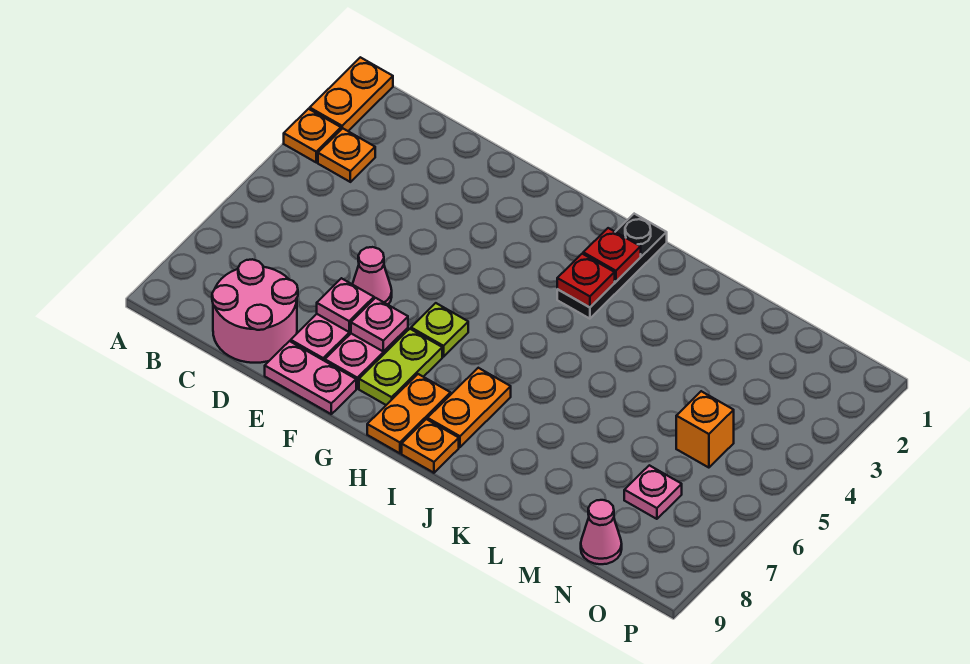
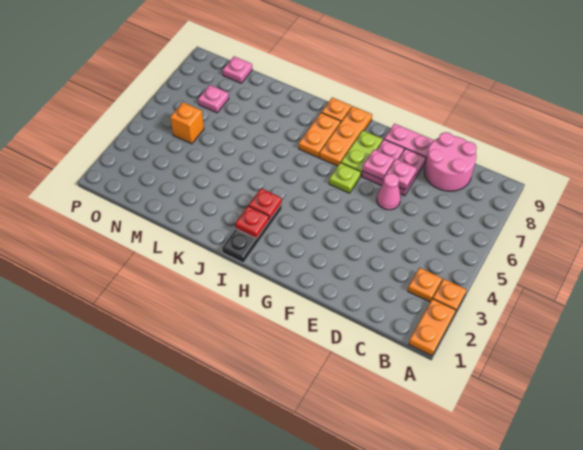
orange 1x2 plate [367,374,451,453] -> orange 1x3 plate [319,106,372,166]
pink 1x1 cone [581,500,622,564] -> pink 1x1 plate [223,56,252,83]

